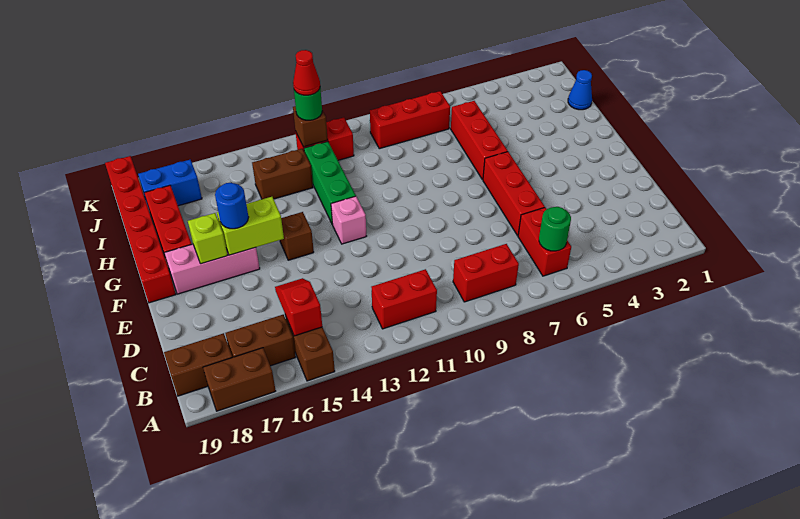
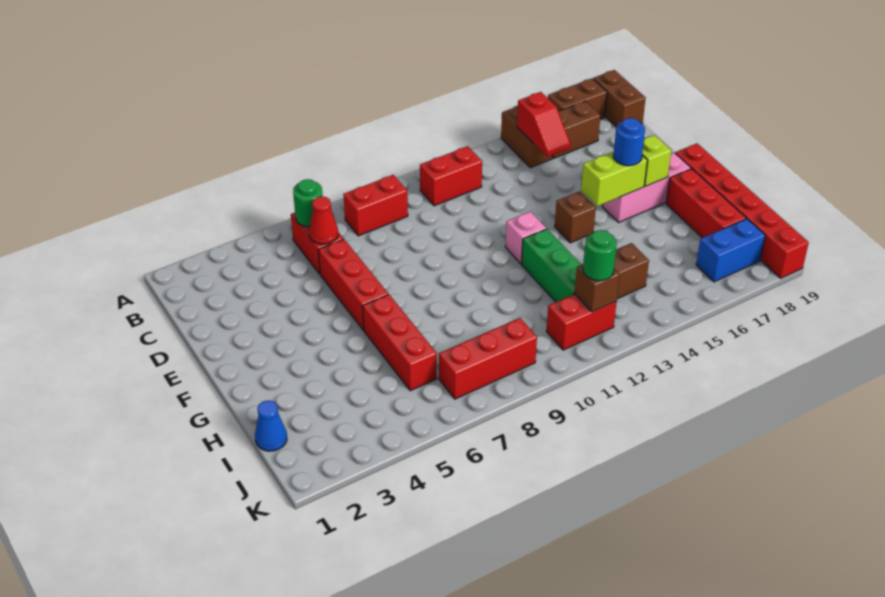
brown 1x2 brick [164,333,232,396] -> brown 1x2 brick turned to [593,70,646,127]
red 1x1 cone [293,50,320,95] -> red 1x1 cone moved to [309,197,338,244]

